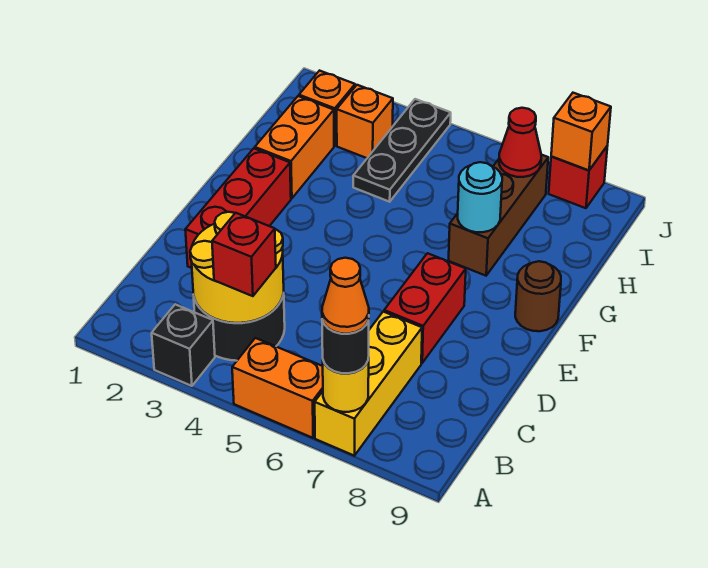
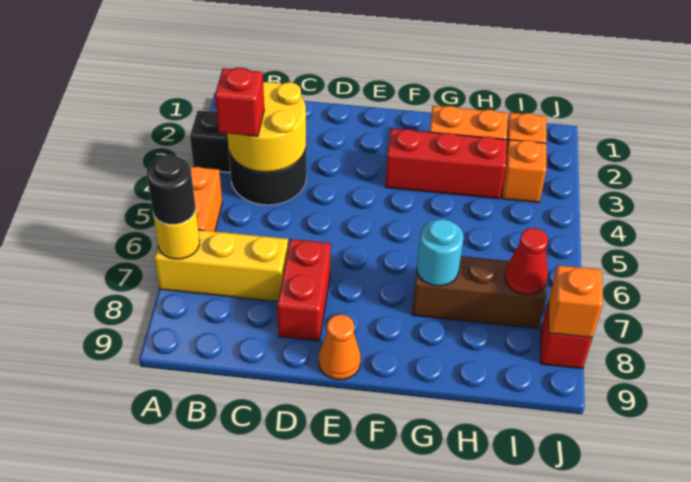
orange 1x1 cone [322,258,369,334] -> orange 1x1 cone moved to [319,315,361,380]
red 1x3 brick [185,149,291,268] -> red 1x3 brick moved to [385,129,507,199]
red 1x2 brick [384,253,466,363] -> red 1x2 brick turned to [277,239,331,341]
brown 1x1 round brick [515,261,561,331] -> none
black 1x3 plate [353,99,451,202] -> none

